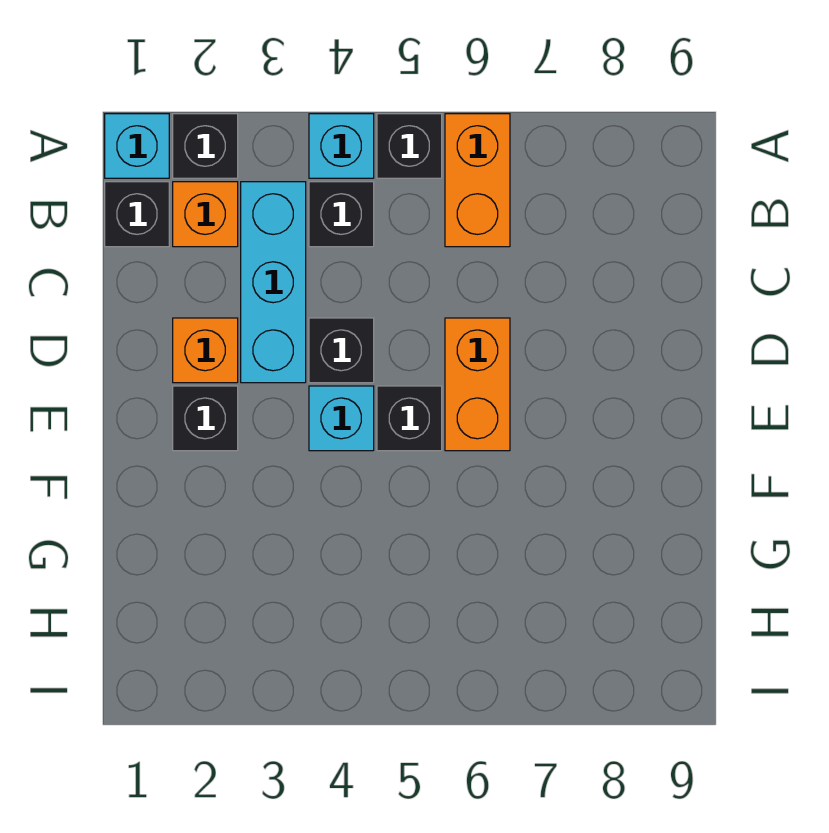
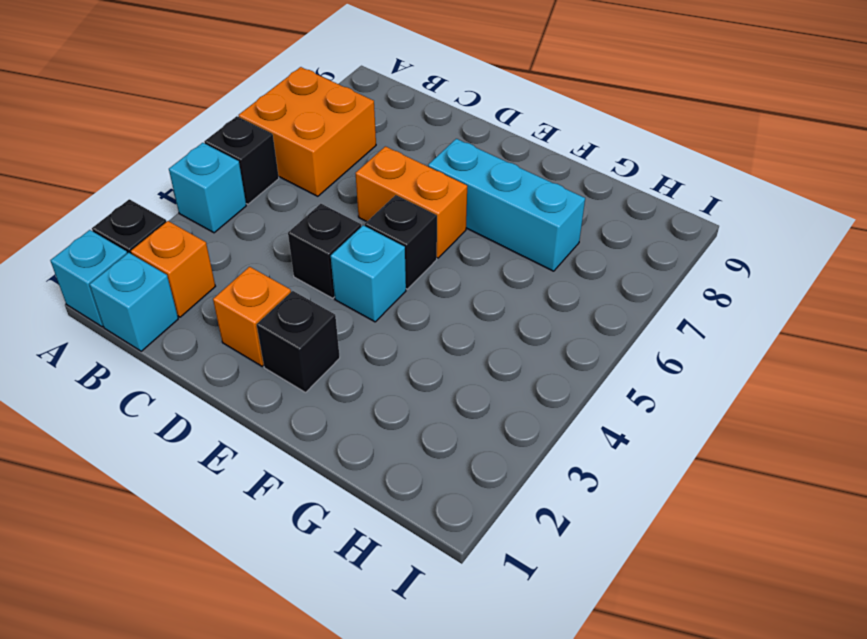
orange 1x2 brick [445,114,510,247] -> orange 2x2 brick [239,67,376,196]
black 1x1 brick [105,182,169,247] -> cyan 1x1 brick [90,253,178,351]
cyan 1x3 brick [241,182,306,383] -> cyan 1x3 brick moved to [428,139,585,271]
black 1x1 brick [309,182,374,247] -> none

